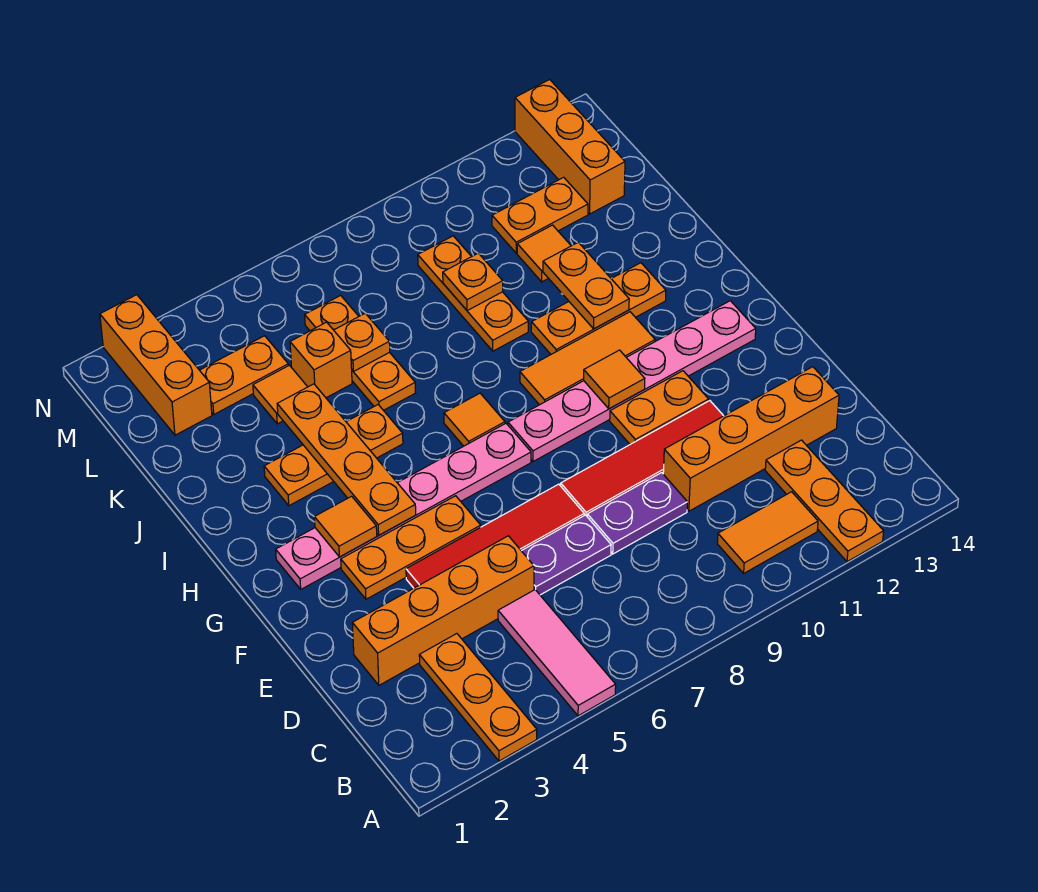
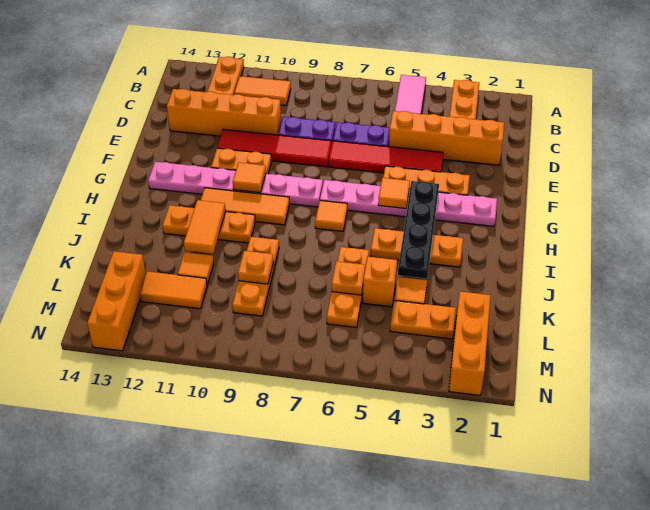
orange 1x1 tile [314,496,377,557] -> orange 1x1 tile moved to [378,178,410,209]
orange 1x4 plate [277,384,416,535] -> black 1x4 plate [398,181,439,279]
orange 1x2 plate [543,242,629,329] -> orange 1x2 tile [184,200,226,254]
orange 1x2 plate [492,177,588,253] -> orange 1x2 tile [140,271,207,309]

